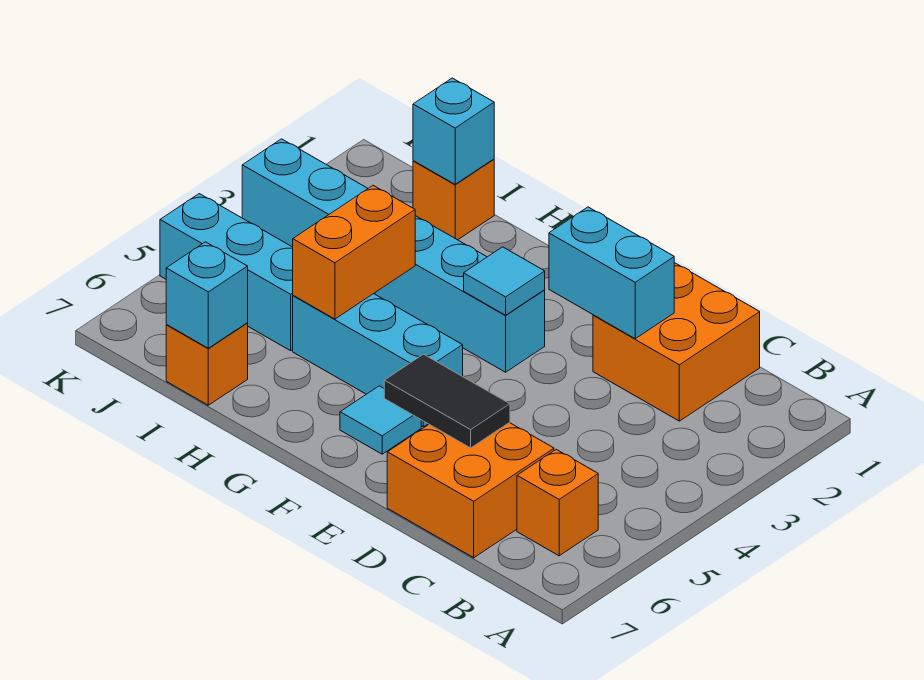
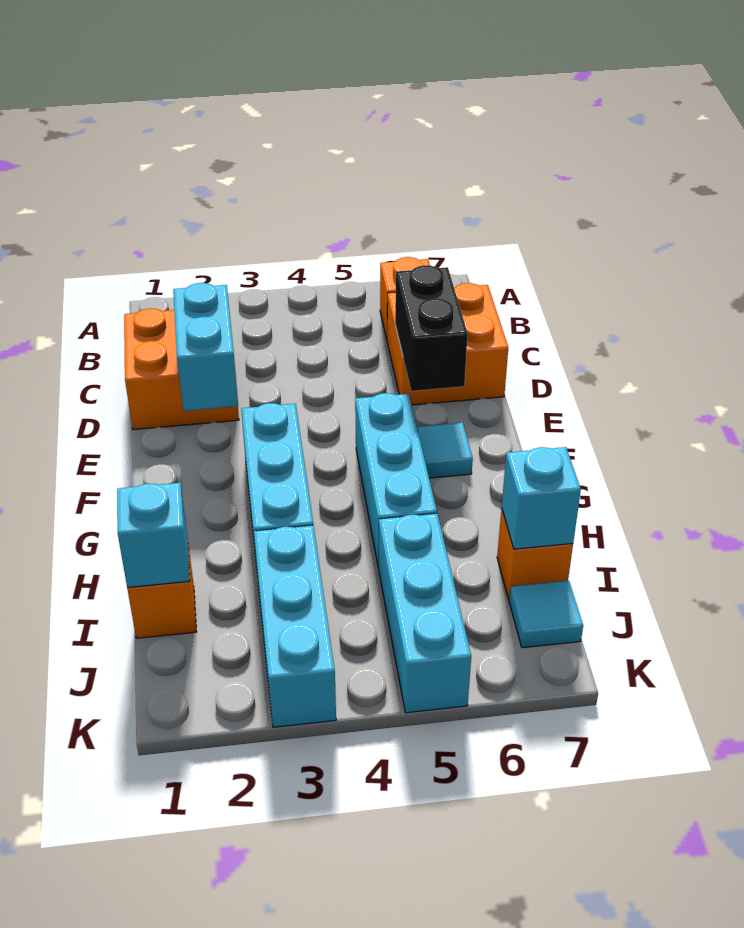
black 1x2 tile [384,354,510,448] -> black 1x2 brick [395,265,468,391]
cyan 1x1 tile [464,247,545,315] -> cyan 1x1 tile moved to [509,581,583,648]
orange 1x2 brick [293,186,415,319] -> none

